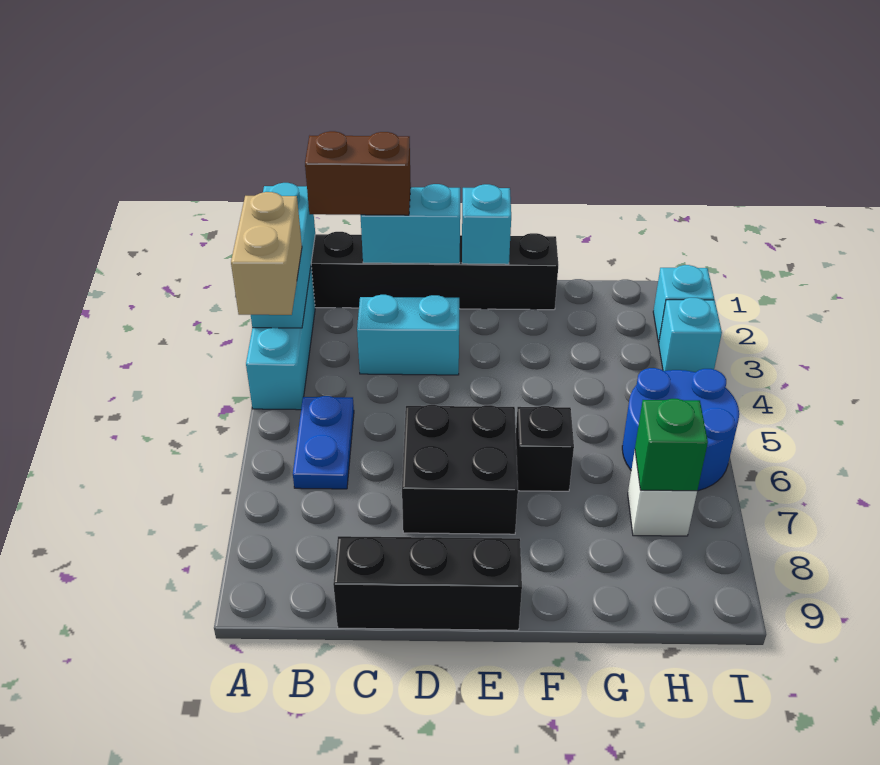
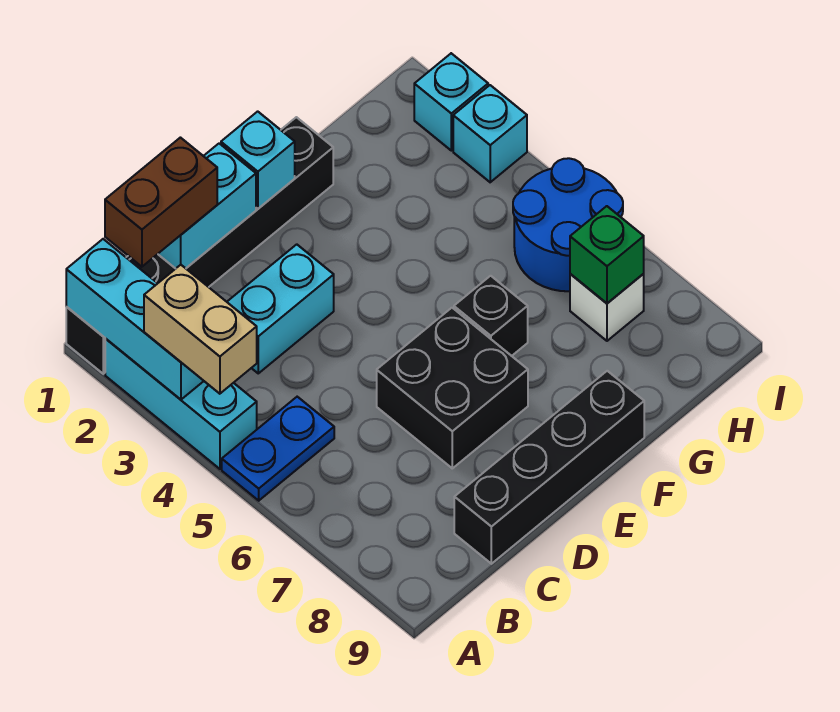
blue 1x2 plate [293,396,354,489] -> blue 1x2 plate turned to [222,397,334,501]
black 1x3 brick [333,536,522,630] -> black 1x4 brick [454,371,644,564]

